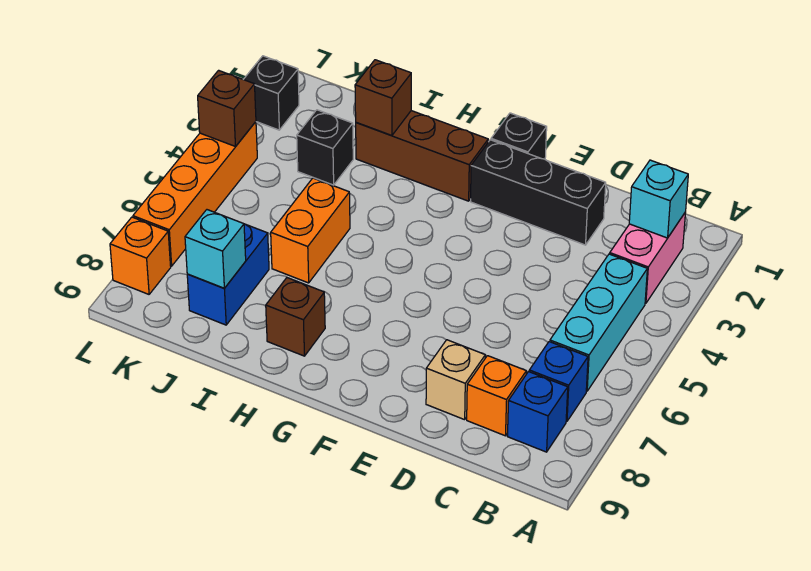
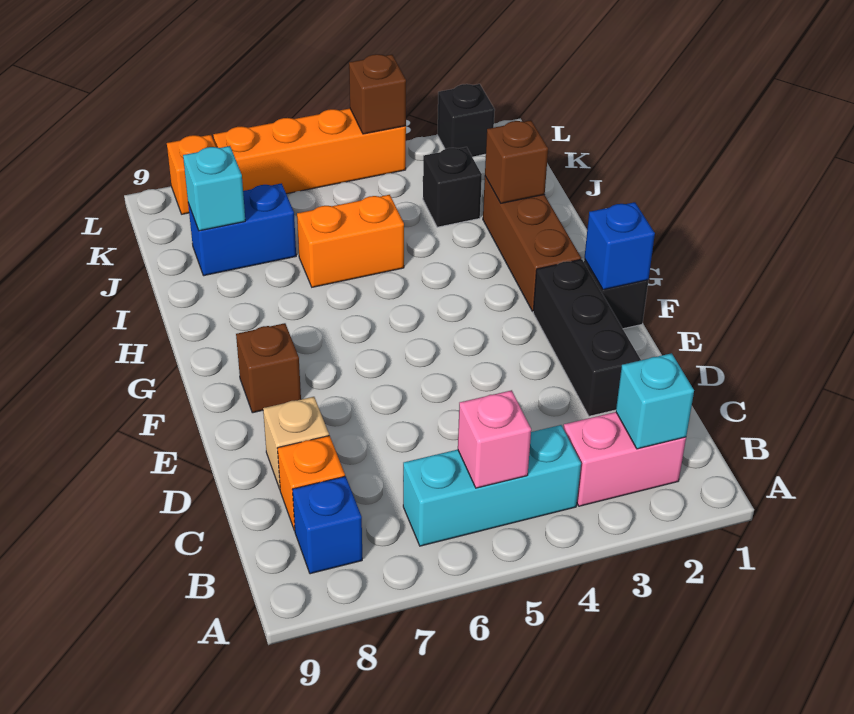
none -> pink 1x1 brick [458,390,531,488]
blue 1x1 brick [529,342,588,421] -> blue 1x1 brick moved to [585,202,655,290]
brown 1x1 brick [266,278,325,356] -> brown 1x1 brick moved to [236,323,301,413]

